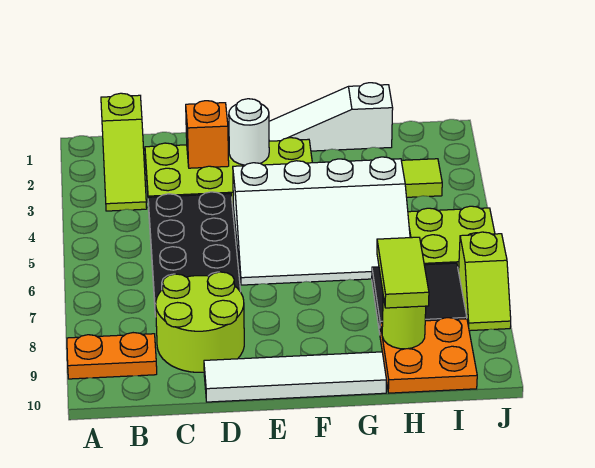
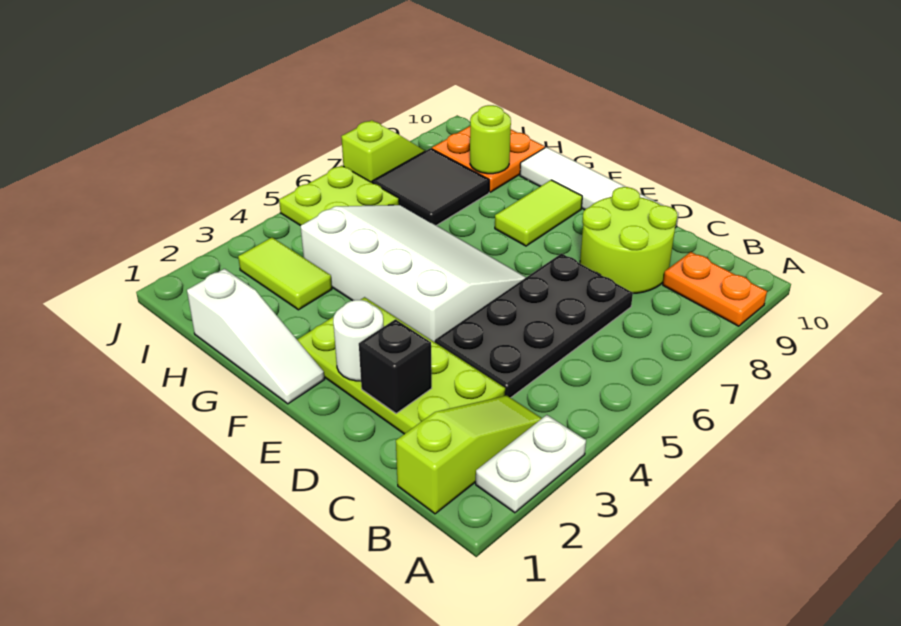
none -> white 1x2 plate [476,415,586,513]
orange 1x1 brick [186,101,229,168] -> black 1x1 brick [359,319,432,413]
lime 1x2 tile [377,237,429,308] -> lime 1x2 tile moved to [495,180,582,246]

